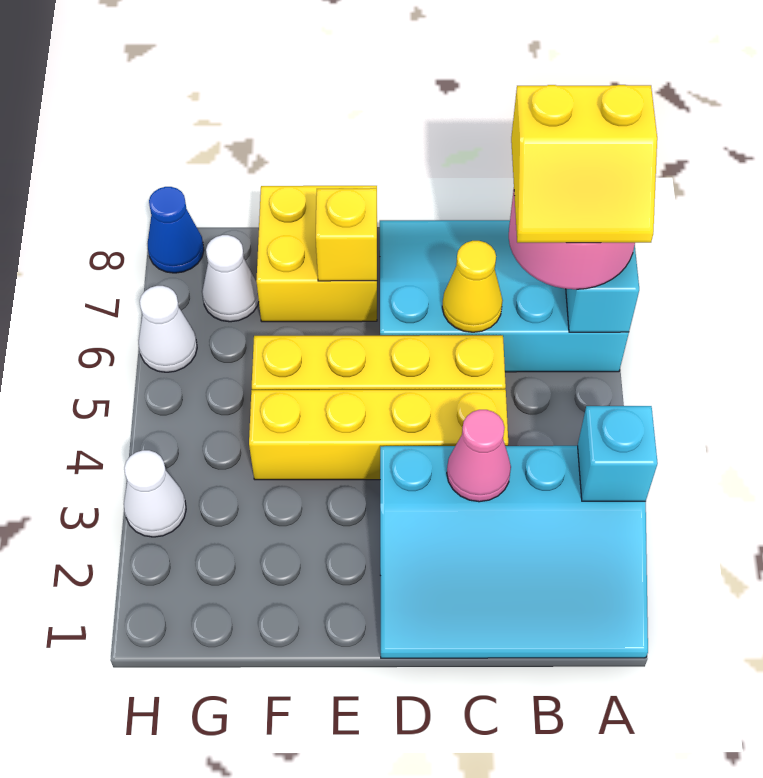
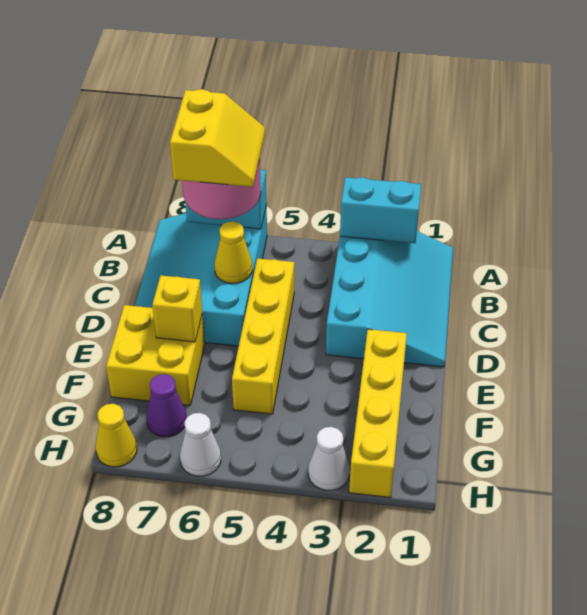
cyan 1x1 brick [578,406,658,501] -> cyan 1x2 brick [340,177,421,243]
pink 1x1 cone [447,410,511,502] -> none
yellow 1x4 brick [249,389,508,480] -> yellow 1x4 brick moved to [349,329,407,498]
white 1x1 cone [202,235,259,322] -> purple 1x1 cone [146,374,187,437]
blue 1x1 cone [148,187,204,273] -> yellow 1x1 cone [95,404,137,467]

